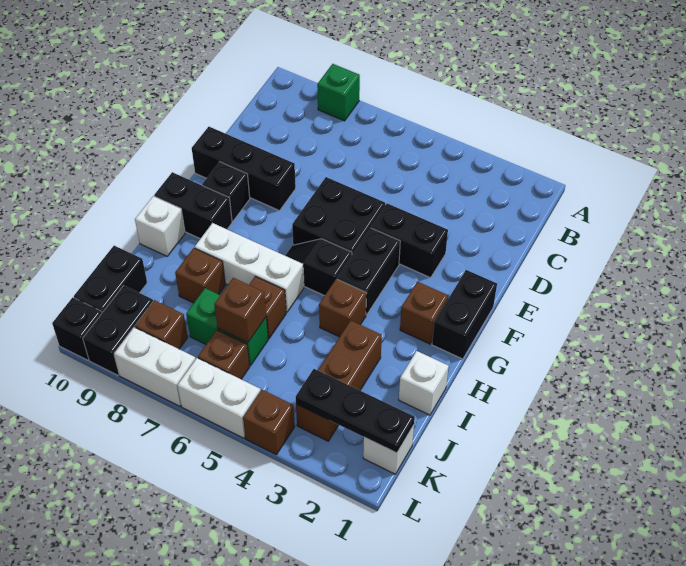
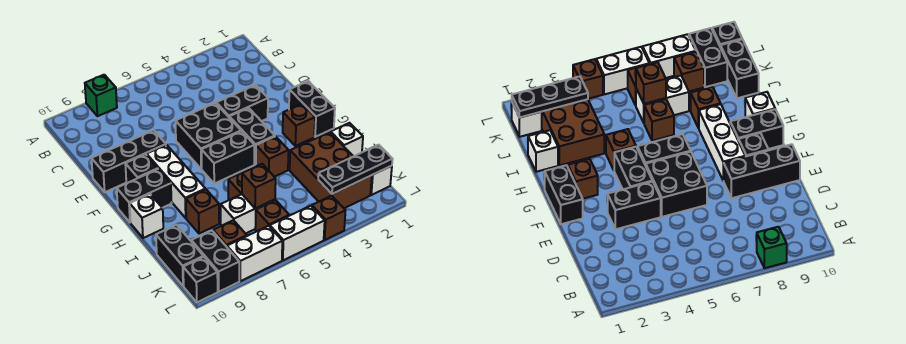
black 1x2 slope [285,239,352,296] -> black 1x2 brick [201,131,254,184]
white 1x3 brick [195,223,304,312] -> white 1x3 brick turned to [147,145,205,218]
brown 1x3 brick [296,321,382,441] -> brown 2x3 brick [290,132,372,208]
green 1x2 brick [186,288,268,366] -> white 1x2 brick [221,194,275,234]

